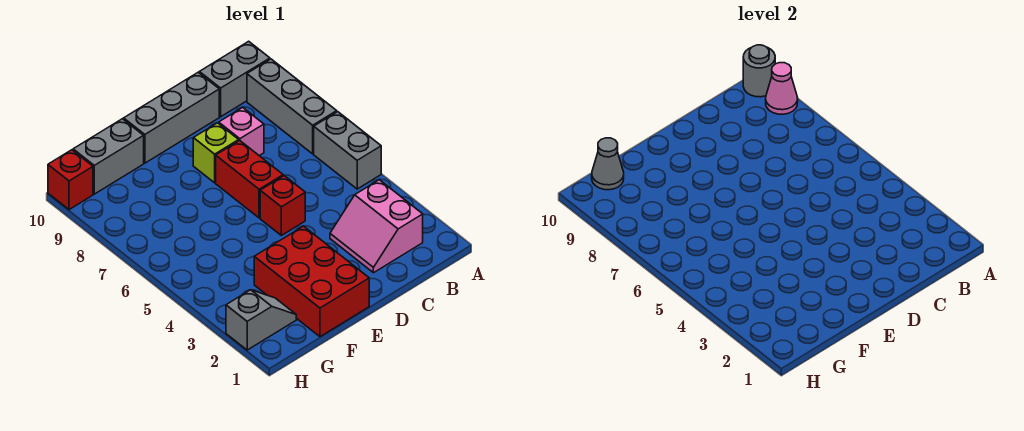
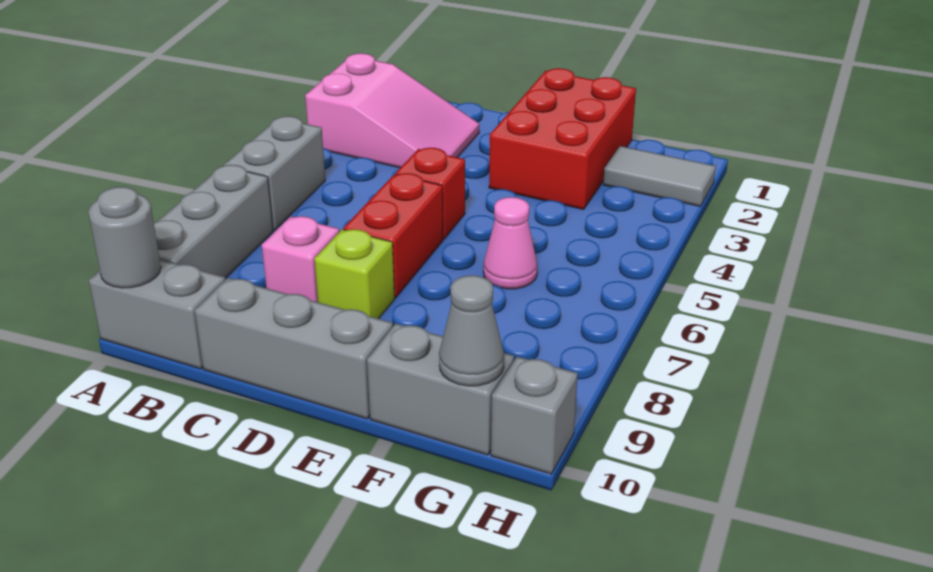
pink 1x1 cone [766,63,798,114] -> pink 1x1 cone moved to [483,197,537,289]
pink 2x2 slope [330,180,423,273] -> pink 2x3 slope [305,53,479,168]
grey 1x2 slope [226,290,296,350] -> grey 1x2 tile [603,146,716,206]
red 1x1 brick [48,150,93,210] -> grey 1x1 brick [491,357,578,474]

